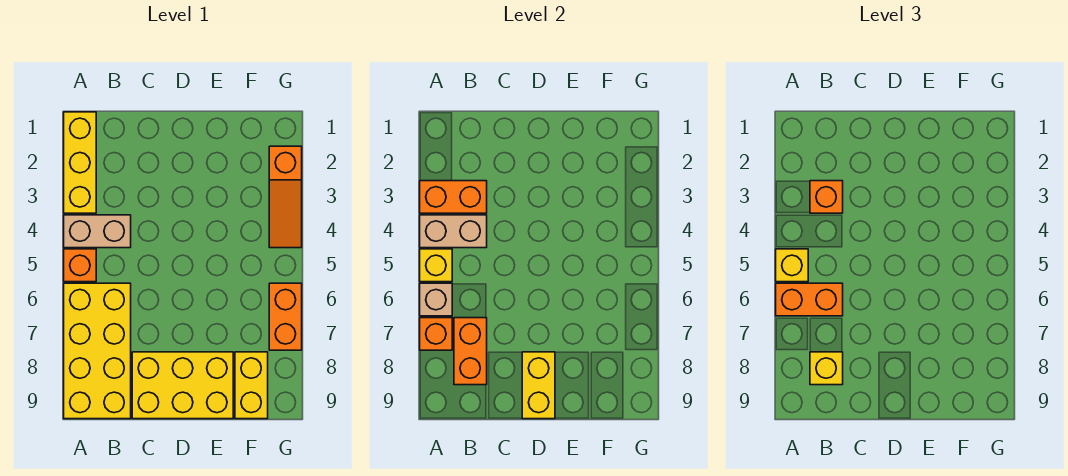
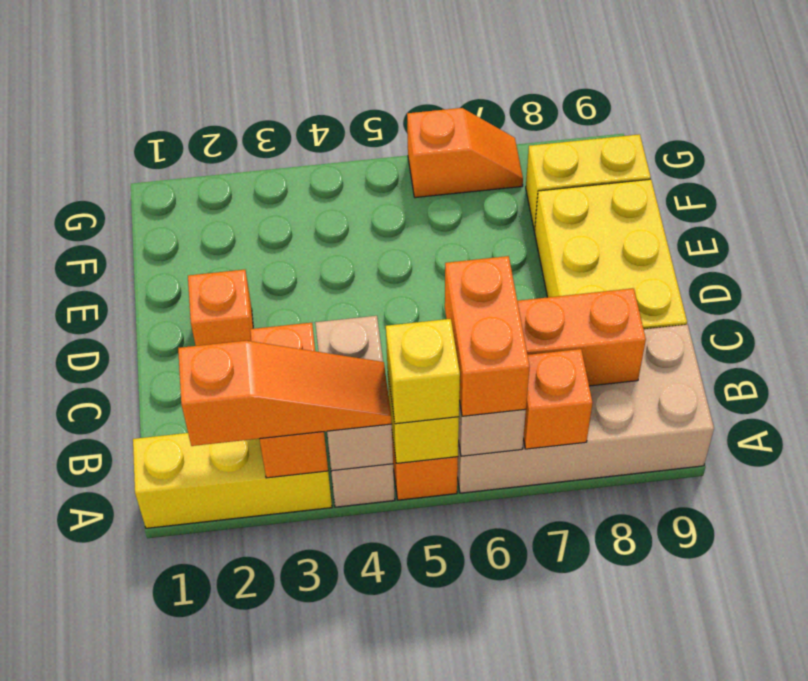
yellow 2x4 brick [64,283,131,419] -> tan 2x4 brick [457,325,714,493]
orange 1x1 brick [810,181,843,213] -> orange 1x1 brick moved to [188,270,253,346]
yellow 1x1 brick [810,352,843,385] -> none
yellow 1x2 brick [522,352,555,419] -> none
orange 1x3 slope [269,146,302,248] -> orange 1x3 slope moved to [178,341,392,446]
orange 1x2 brick [269,283,302,350] -> orange 1x2 slope [407,108,523,198]

